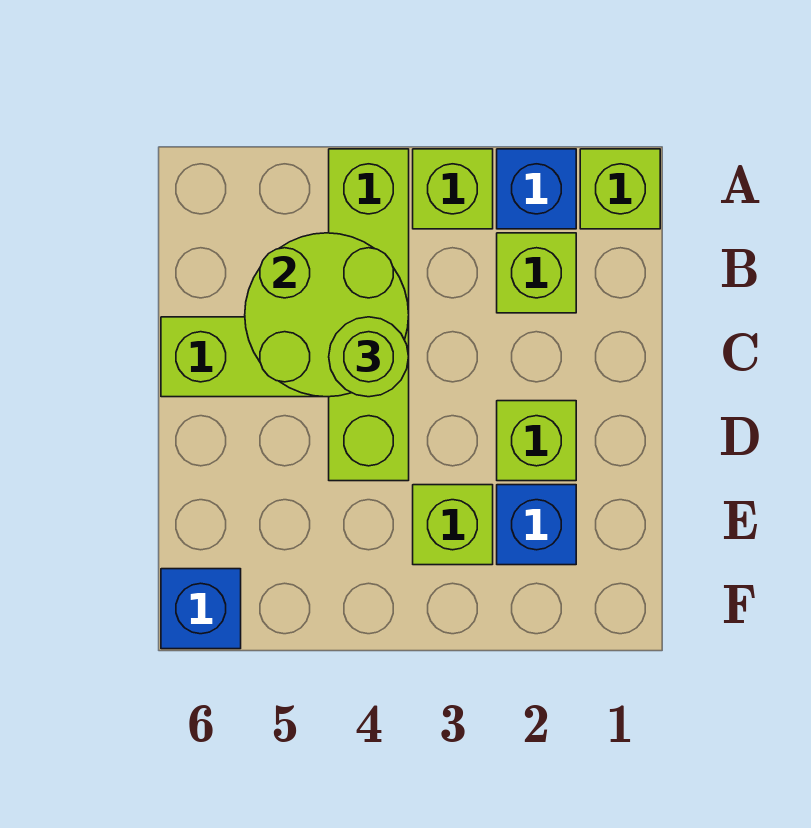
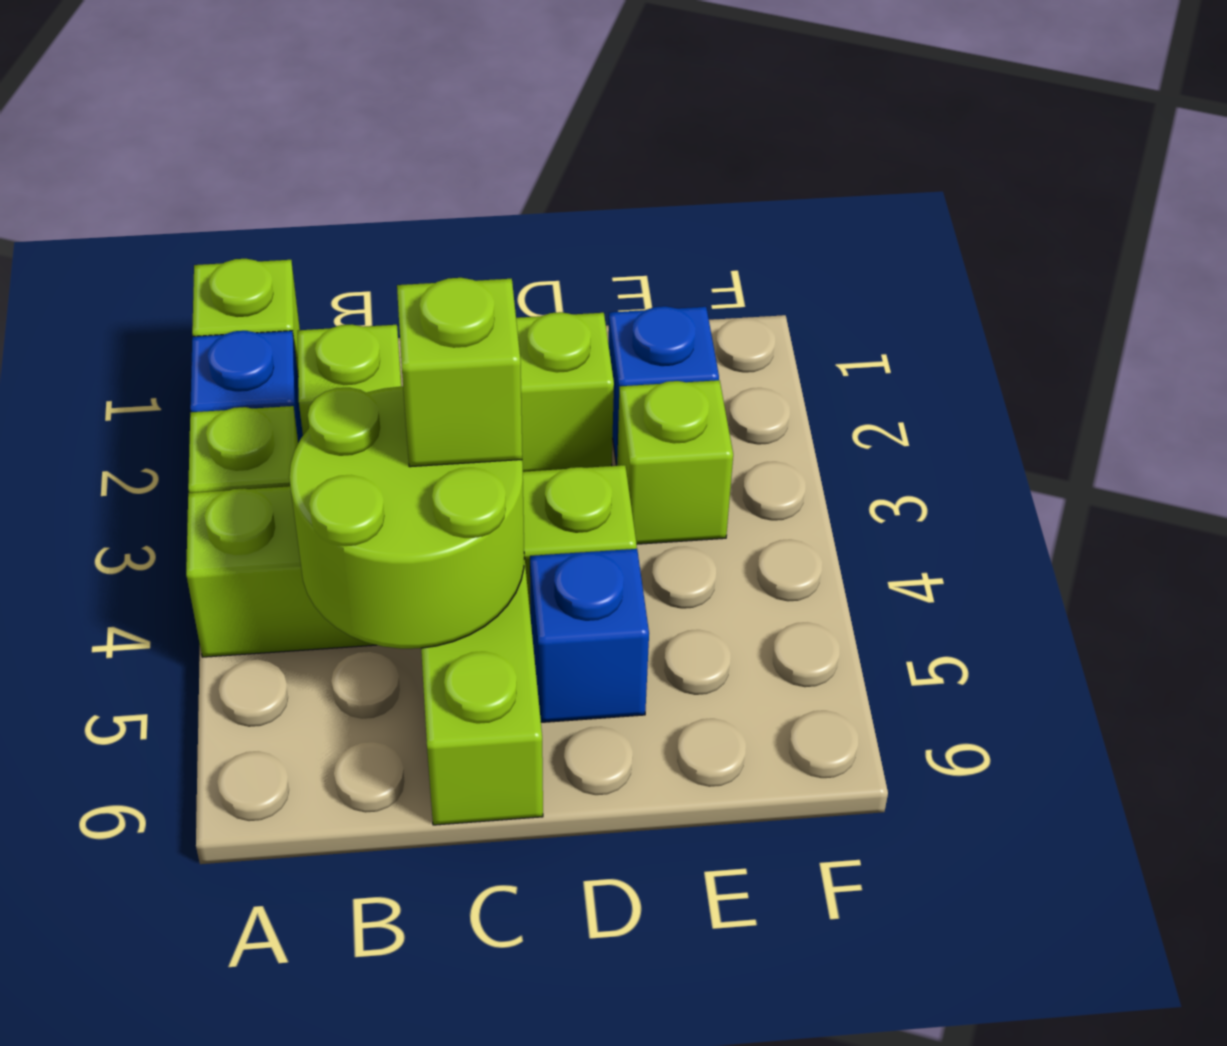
lime 1x1 round brick [329,317,409,397] -> lime 1x1 brick [397,278,522,467]
blue 1x1 brick [161,569,241,649] -> blue 1x1 brick moved to [530,549,649,722]

